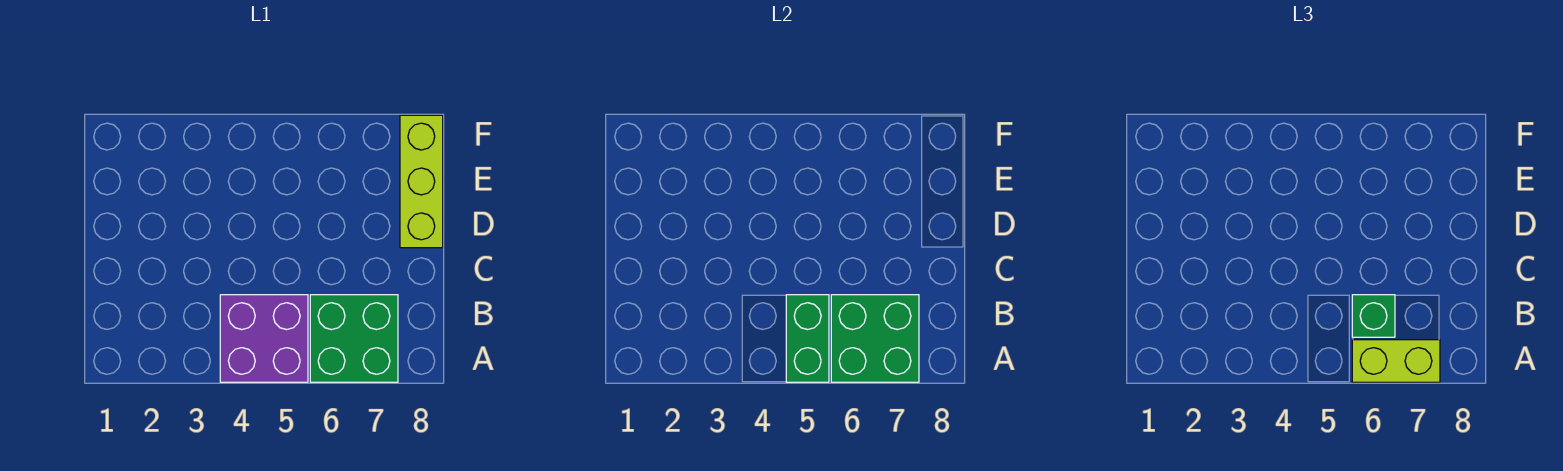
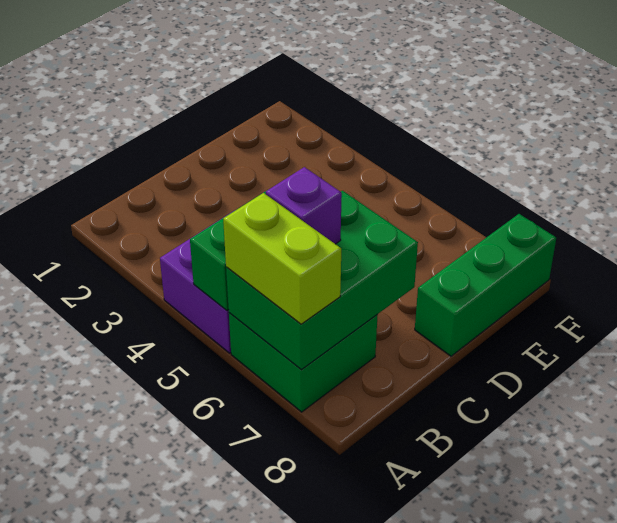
green 2x2 brick [831,295,919,382] -> green 2x3 brick [226,191,418,370]
green 1x1 brick [1352,295,1395,337] -> purple 1x1 brick [266,167,342,244]
lime 1x3 brick [400,115,443,248] -> green 1x3 brick [415,214,556,356]

